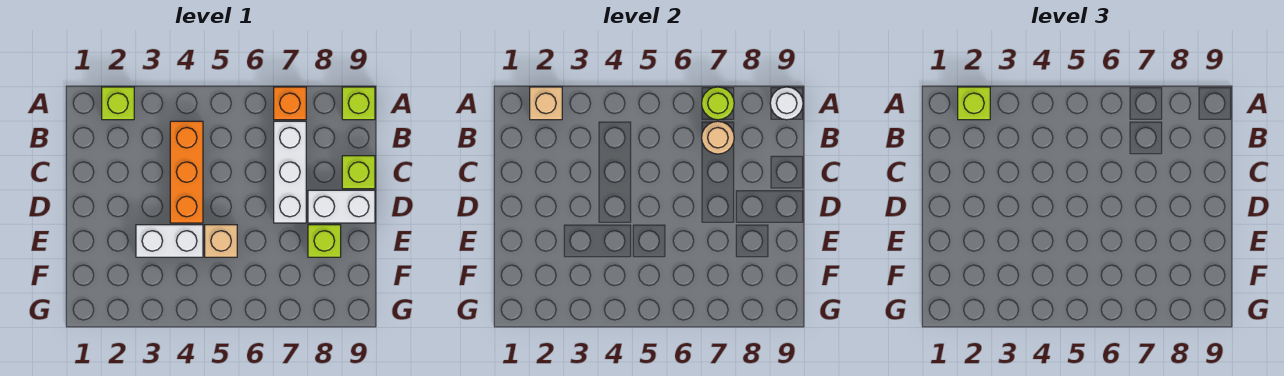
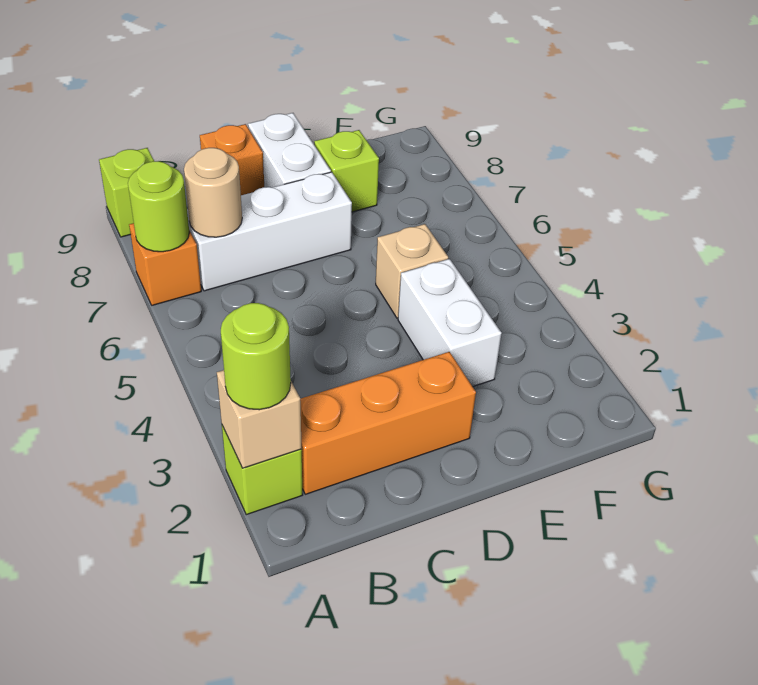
lime 1x1 brick [958,87,990,120] -> lime 1x1 round brick [221,303,291,410]
white 1x1 round brick [770,87,803,120] -> none
orange 1x3 brick [170,121,203,223] -> orange 1x3 brick moved to [300,352,476,494]
lime 1x1 brick [342,156,375,189] -> orange 1x1 brick [200,124,264,195]

